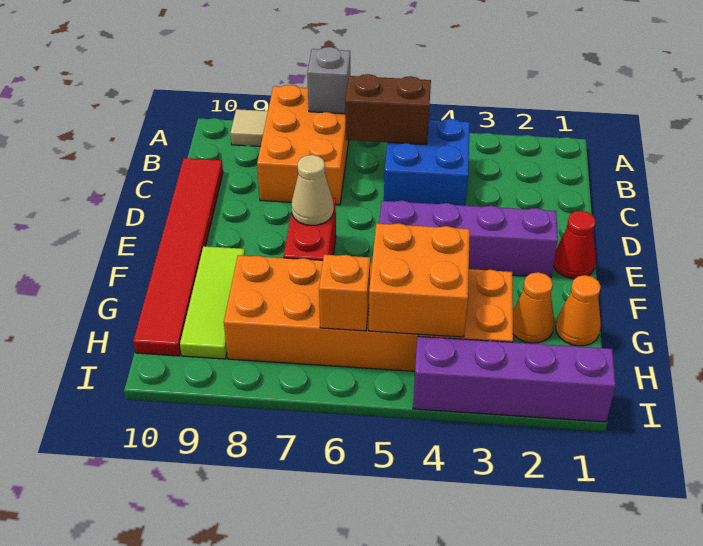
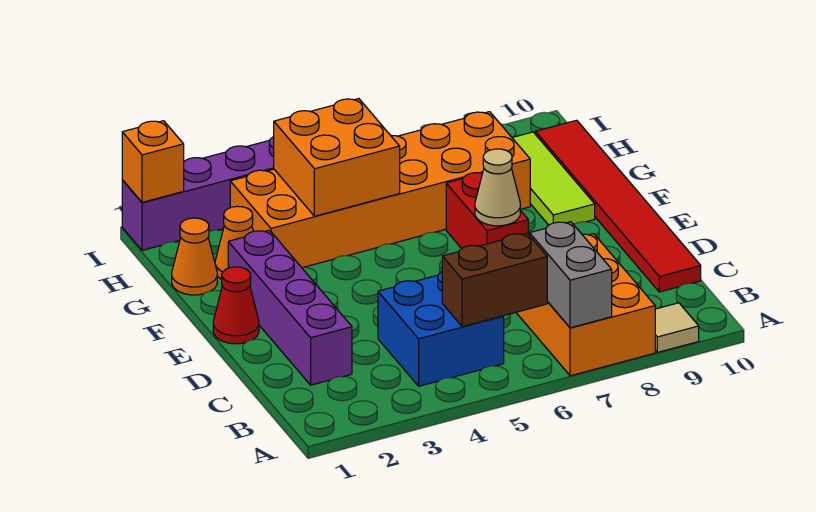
grey 1x1 brick [307,47,350,114] -> grey 1x2 brick [529,222,612,328]
purple 1x4 brick [379,200,558,278] -> purple 1x4 brick turned to [228,230,352,385]
orange 1x1 brick [319,255,370,331] -> orange 1x1 brick moved to [122,121,184,202]

